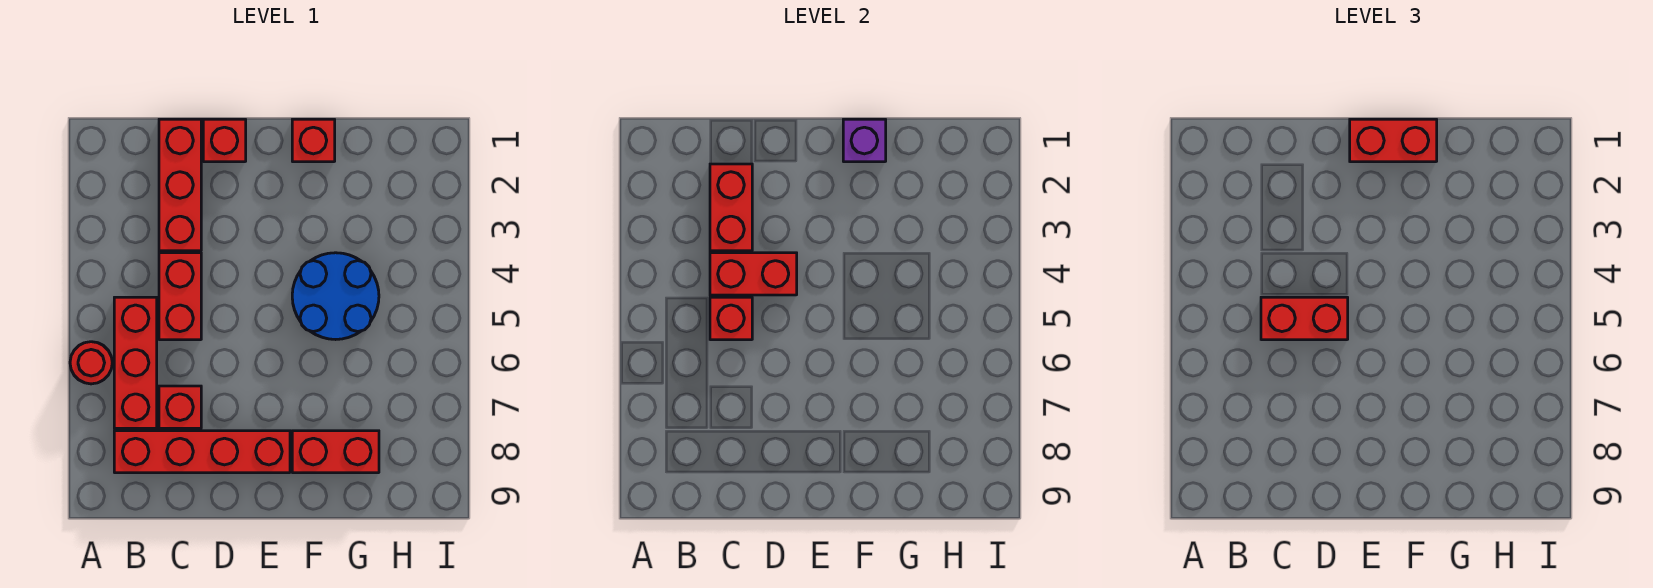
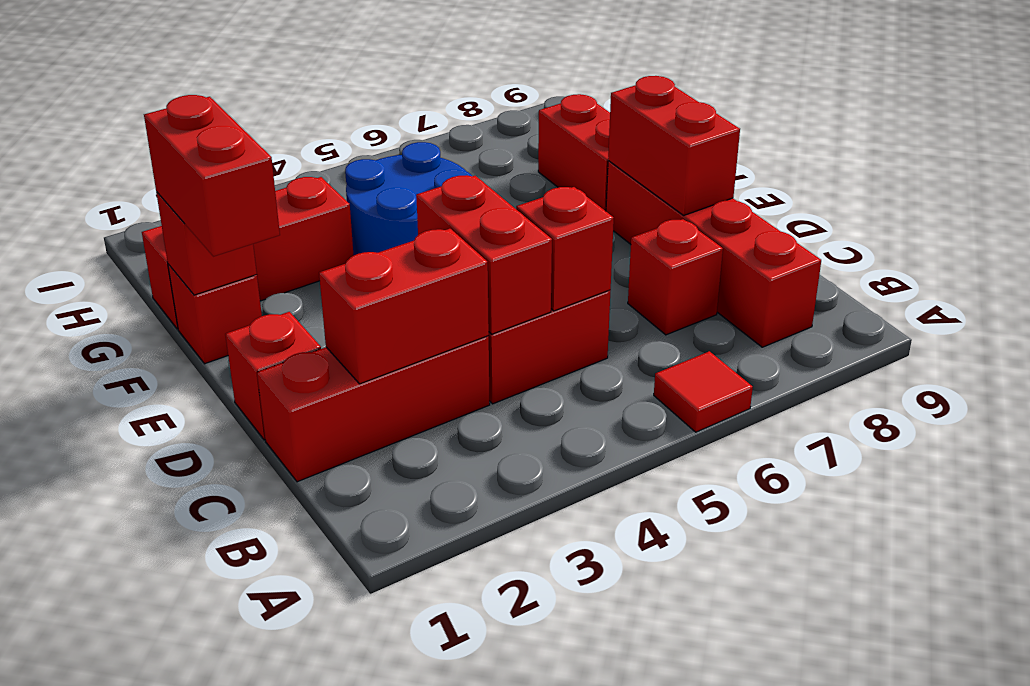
red 1x1 round brick [70,342,112,384] -> red 1x1 tile [654,351,753,432]
red 1x3 brick [114,297,157,428] -> red 1x3 brick moved to [142,177,354,329]
red 1x2 brick [1261,297,1348,340] -> red 1x2 brick moved to [608,76,740,215]
purple 1x1 brick [843,119,886,162] -> red 1x1 brick [156,192,257,295]

